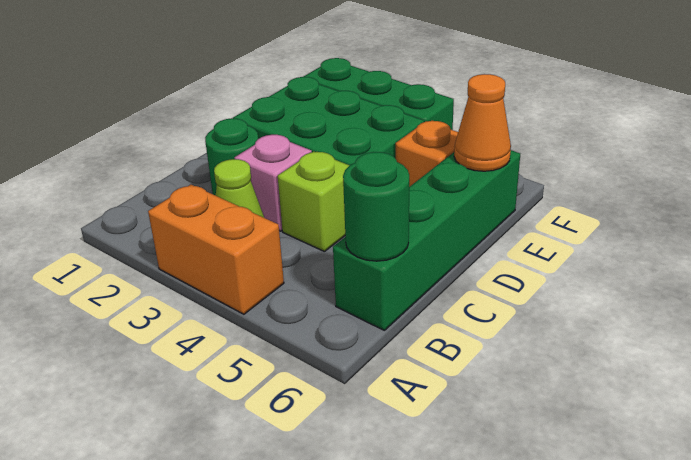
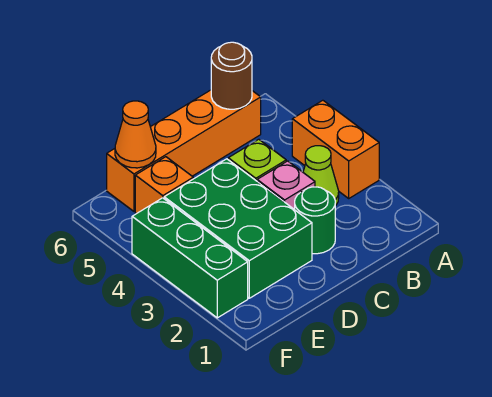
green 1x4 brick [333,150,520,330] -> orange 1x4 brick [107,90,261,211]
green 1x1 round brick [343,152,409,261] -> brown 1x1 round brick [211,42,252,109]

